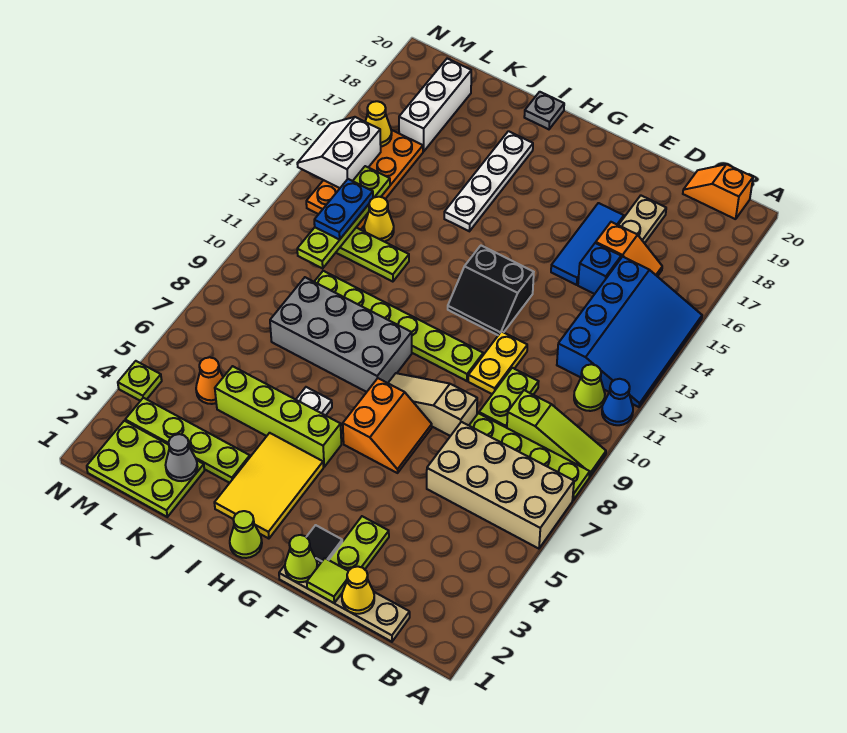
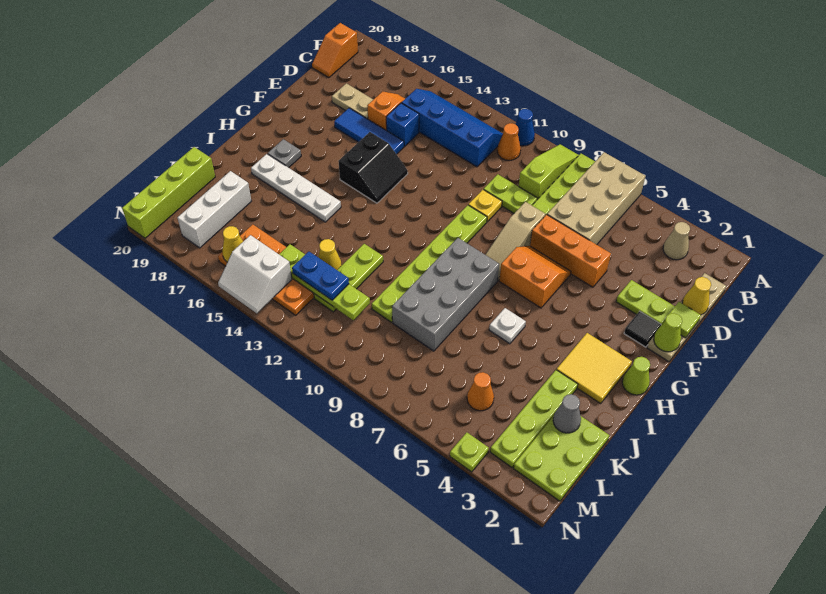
blue 3x4 slope [557,257,702,407] -> blue 2x4 slope [402,89,503,167]
none -> tan 1x1 cone [663,222,690,260]
lime 1x1 cone [574,364,605,411] -> orange 1x1 cone [497,123,521,160]
none -> orange 1x3 brick [530,215,611,287]
yellow 1x2 plate [468,331,527,394] -> yellow 1x1 plate [469,190,502,222]
black 2x2 slope [448,246,534,335] -> black 2x2 slope moved to [338,132,408,203]
yellow 2x3 tile [214,433,323,539] -> yellow 2x2 tile [557,333,632,403]
lime 1x4 brick [215,366,341,467] -> lime 1x4 brick moved to [122,147,215,238]
grey 1x1 plate [524,92,564,129] -> grey 1x1 plate moved to [268,139,301,168]
white 1x3 brick [399,59,471,152] -> white 1x3 brick turned to [177,171,251,248]

